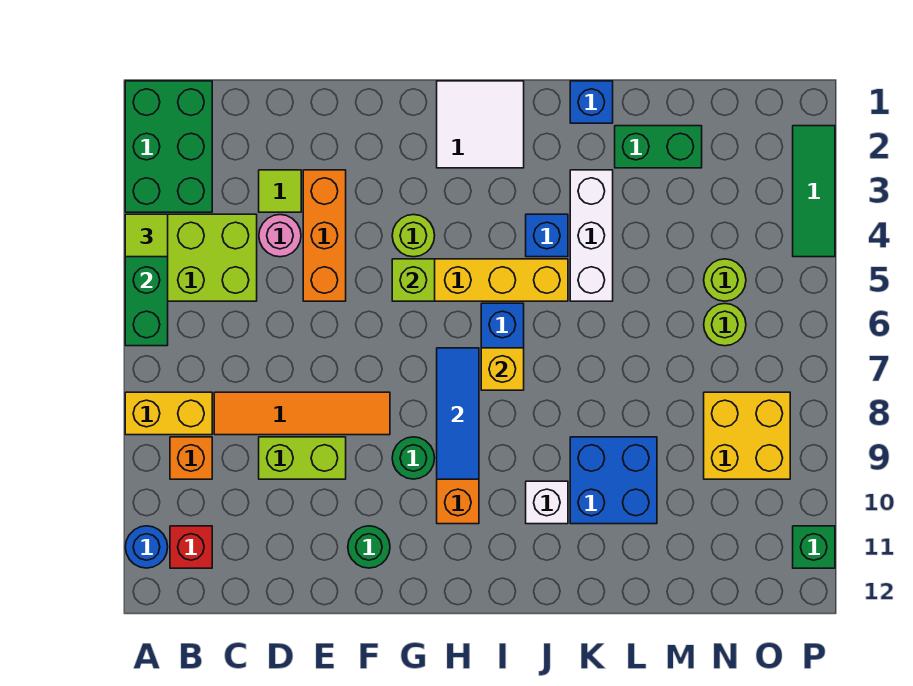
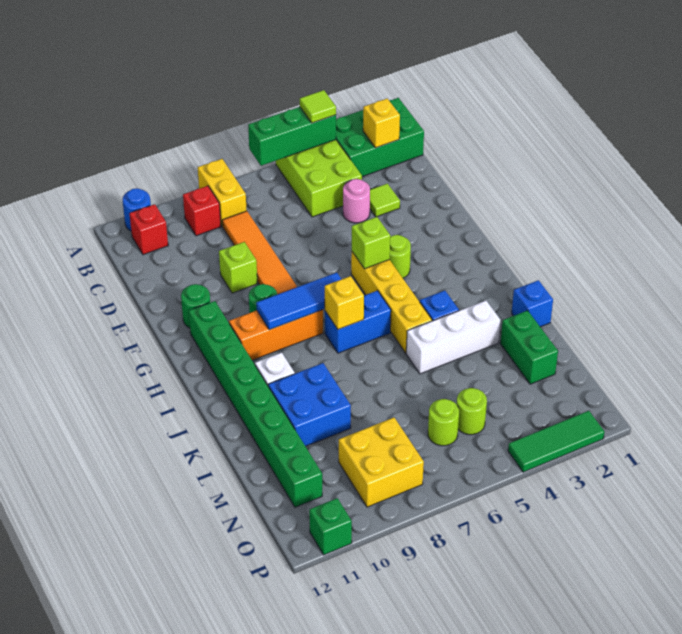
none -> yellow 1x1 brick [363,99,400,148]
orange 1x1 brick [170,437,212,479] -> red 1x1 brick [183,186,221,236]
lime 1x2 brick [259,437,346,479] -> lime 1x1 brick [219,242,258,293]
orange 1x3 brick [303,170,346,301] -> none
none -> green 1x8 brick [189,301,322,507]
white 2x2 tile [437,81,524,168] -> none

